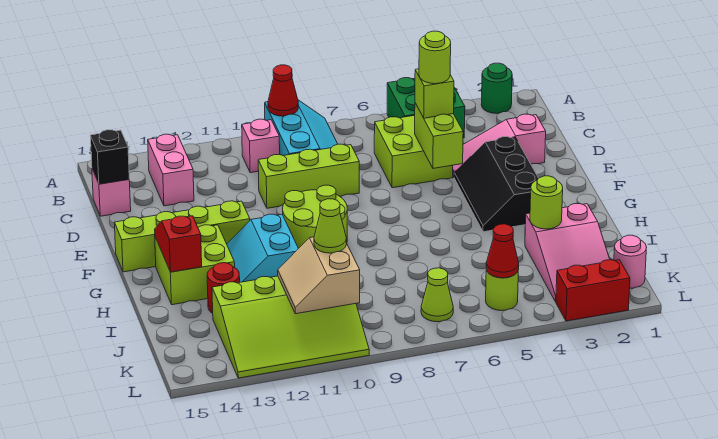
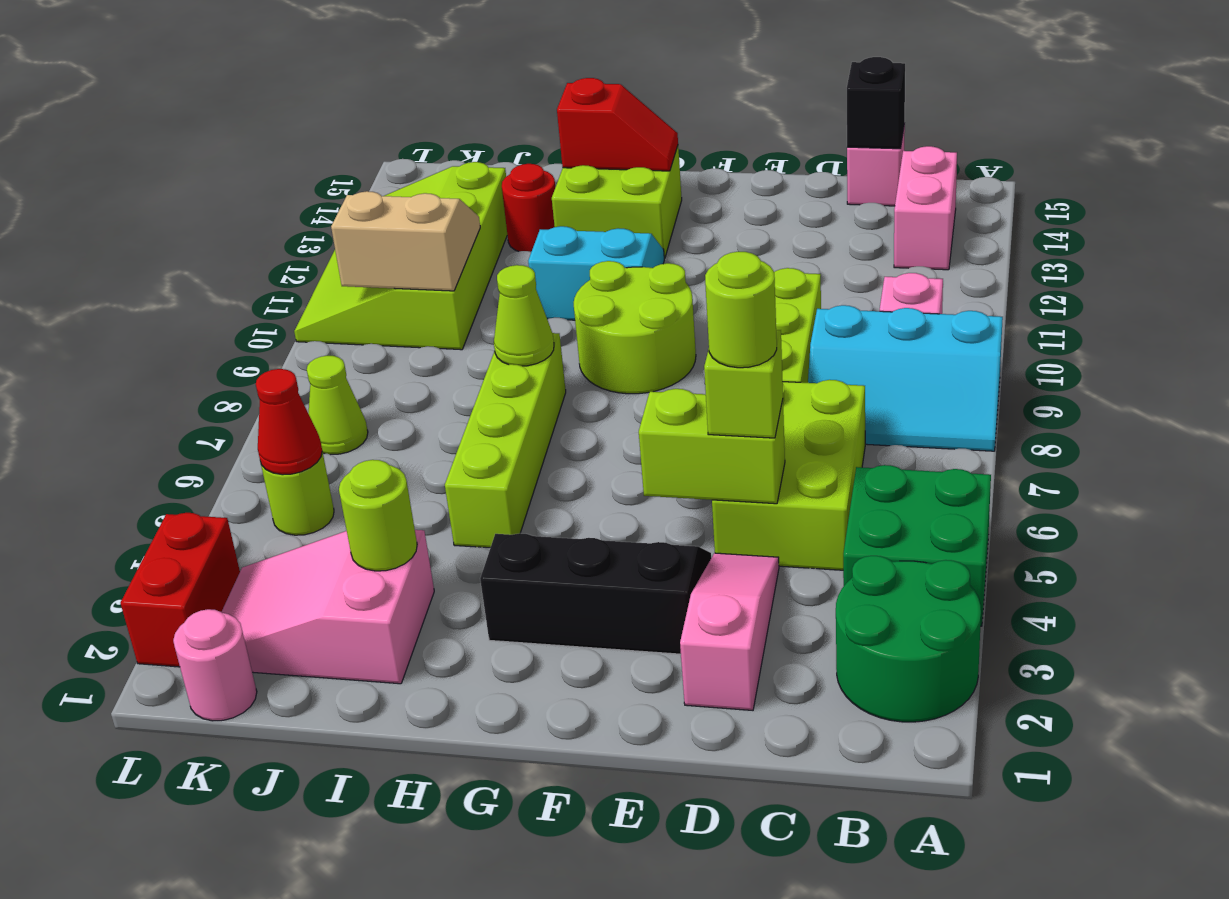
green 1x1 round brick [481,63,512,114] -> green 2x2 round brick [836,556,981,722]
red 1x1 cone [268,65,298,116] -> none
pink 1x2 brick [148,134,194,206] -> pink 1x2 brick turned to [894,146,957,270]
lime 2x2 brick [374,115,453,188] -> lime 2x3 brick [712,380,865,570]
lime 1x4 brick [114,201,250,272] -> lime 1x4 brick moved to [445,333,566,548]
lime 1x1 cone [314,199,346,253] -> lime 1x1 cone moved to [494,265,554,366]

